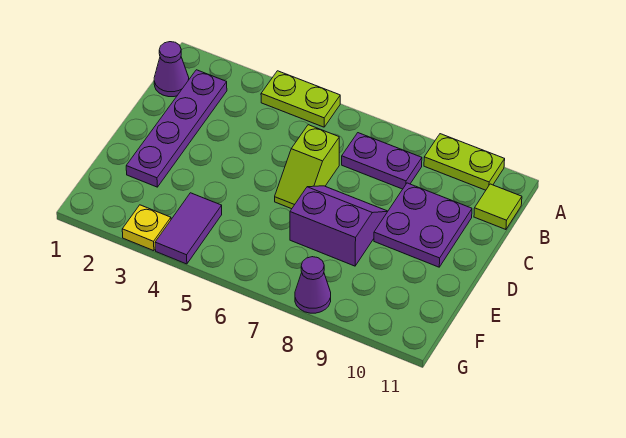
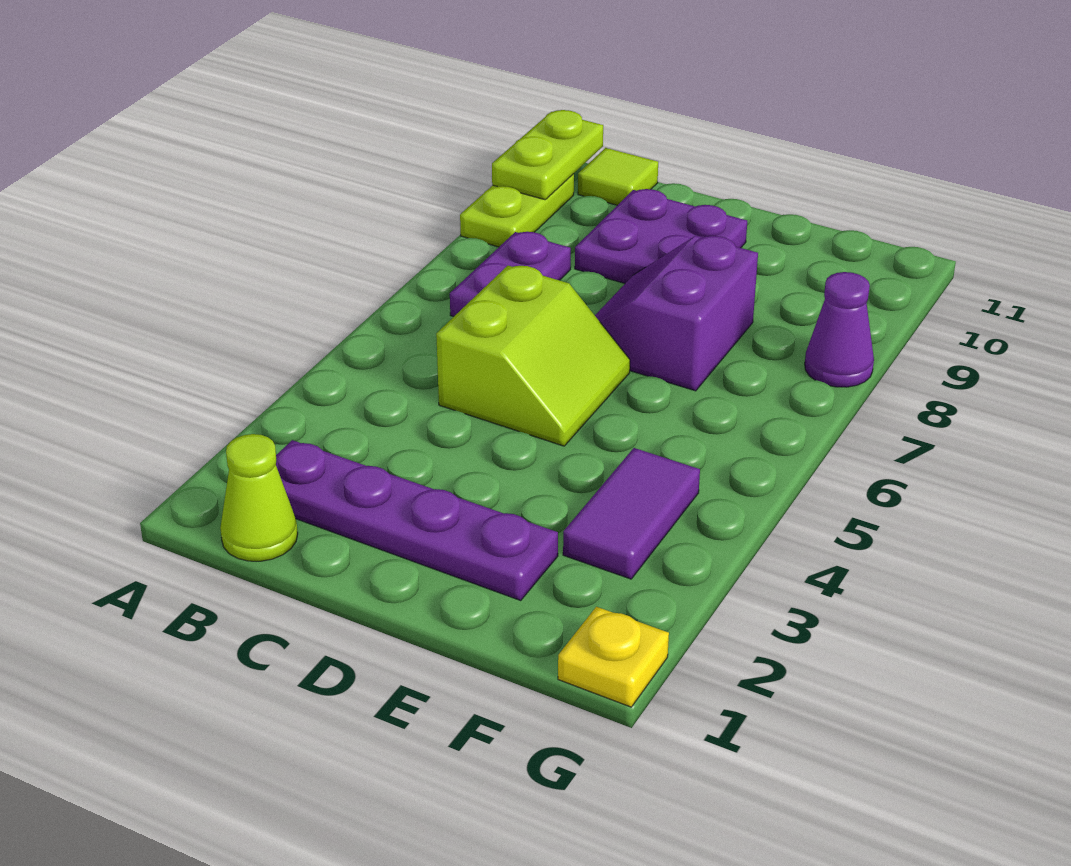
lime 1x2 plate [261,71,340,127] -> lime 1x2 plate moved to [492,110,603,200]
purple 1x1 cone [154,42,189,97] -> lime 1x1 cone [220,434,298,561]
lime 1x2 slope [275,125,339,209] -> lime 2x2 slope [436,266,630,446]
purple 1x2 tile [155,193,222,264] -> purple 1x2 tile turned to [563,448,700,579]
yellow 1x1 plate [122,205,171,251] -> yellow 1x1 plate moved to [558,607,669,707]

